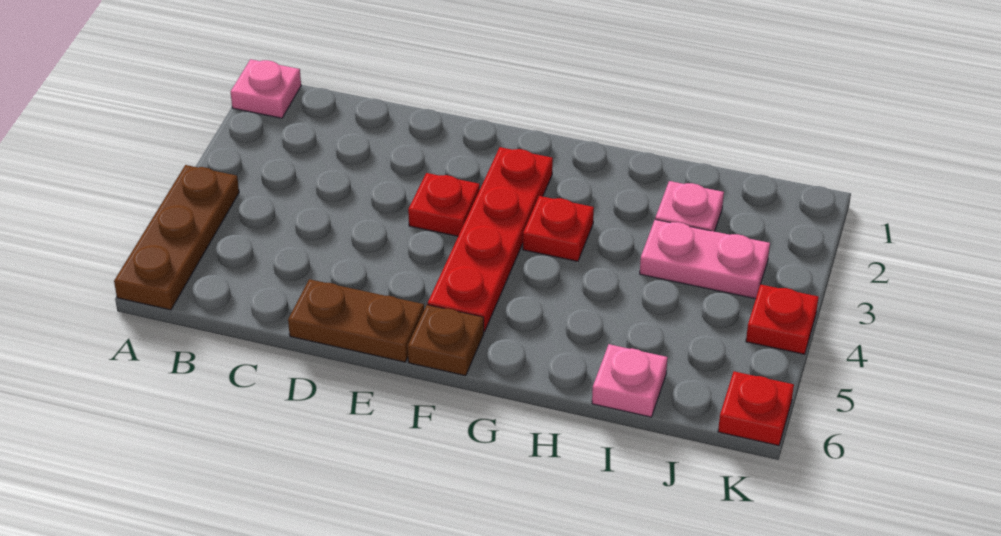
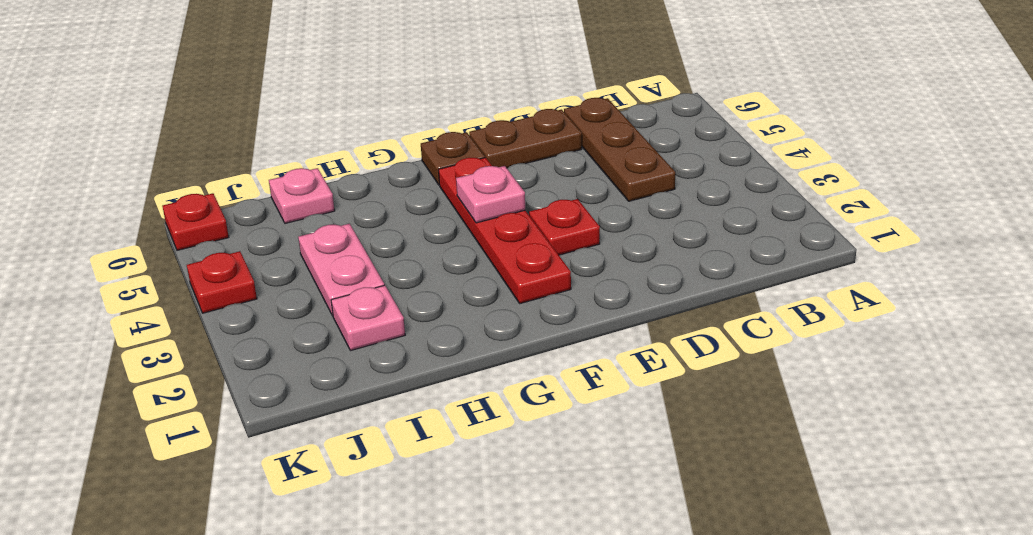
pink 1x1 plate [231,59,301,118] -> pink 1x1 plate moved to [456,166,525,223]
brown 1x3 plate [114,165,239,310] -> brown 1x3 plate moved to [564,98,675,201]
red 1x1 plate [523,196,594,261] -> none
pink 1x2 plate [640,219,770,299] -> pink 1x2 plate turned to [298,224,384,316]

